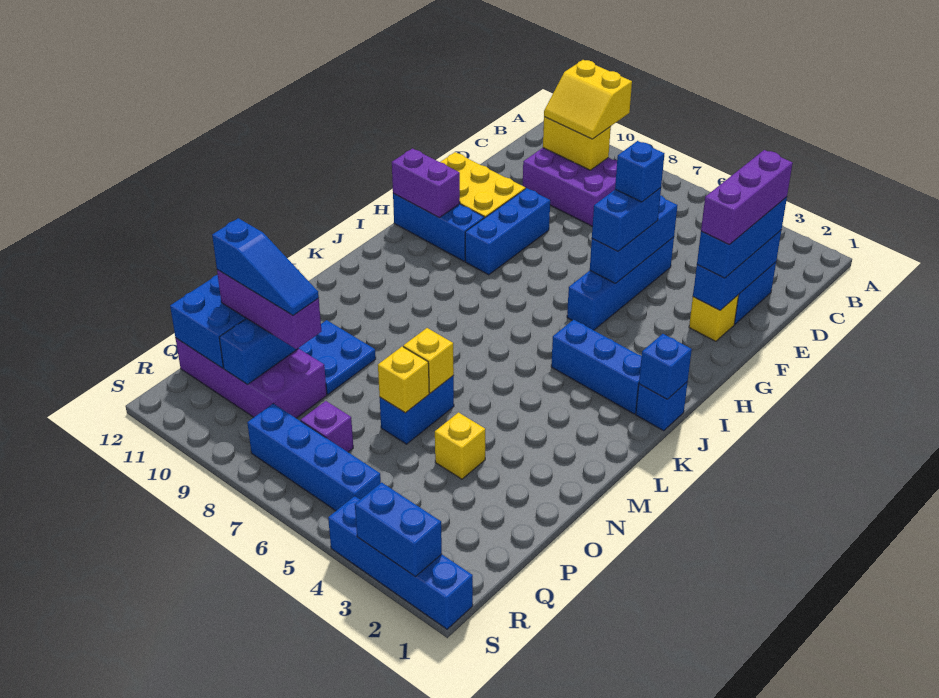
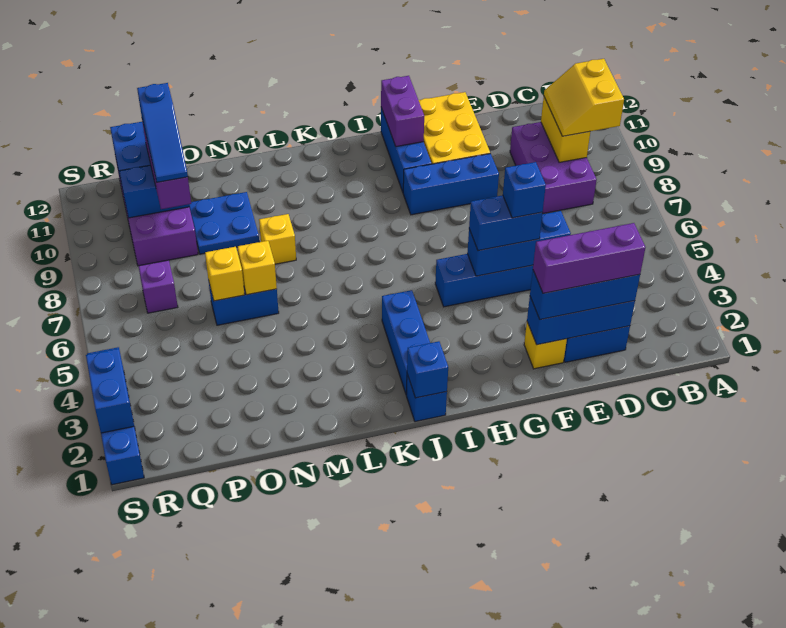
yellow 1x1 brick [435,412,485,479] -> yellow 1x1 brick moved to [259,214,296,264]
blue 1x4 brick [247,404,381,511] -> none

